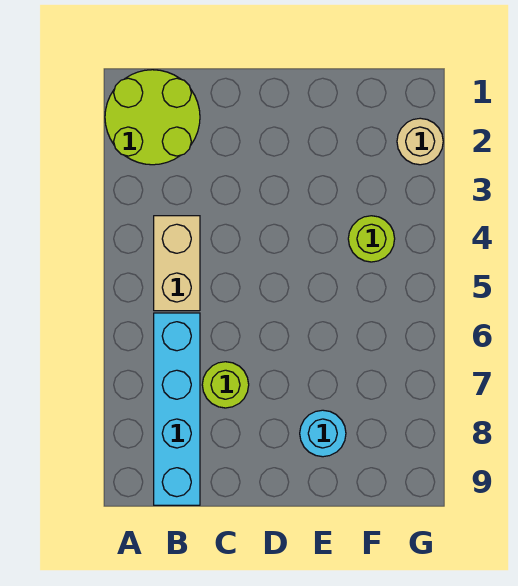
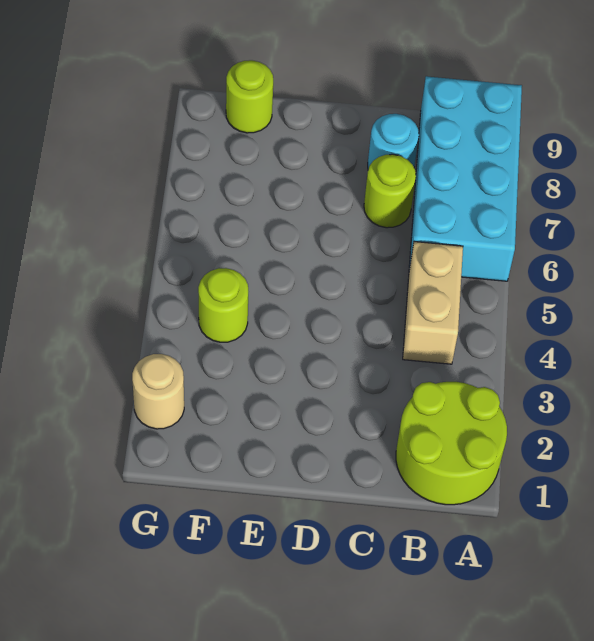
cyan 1x4 brick [154,313,200,505] -> cyan 2x4 brick [409,76,522,281]
cyan 1x1 round brick [300,410,346,457] -> cyan 1x1 round brick moved to [368,114,419,169]
none -> lime 1x1 round brick [226,60,273,133]

